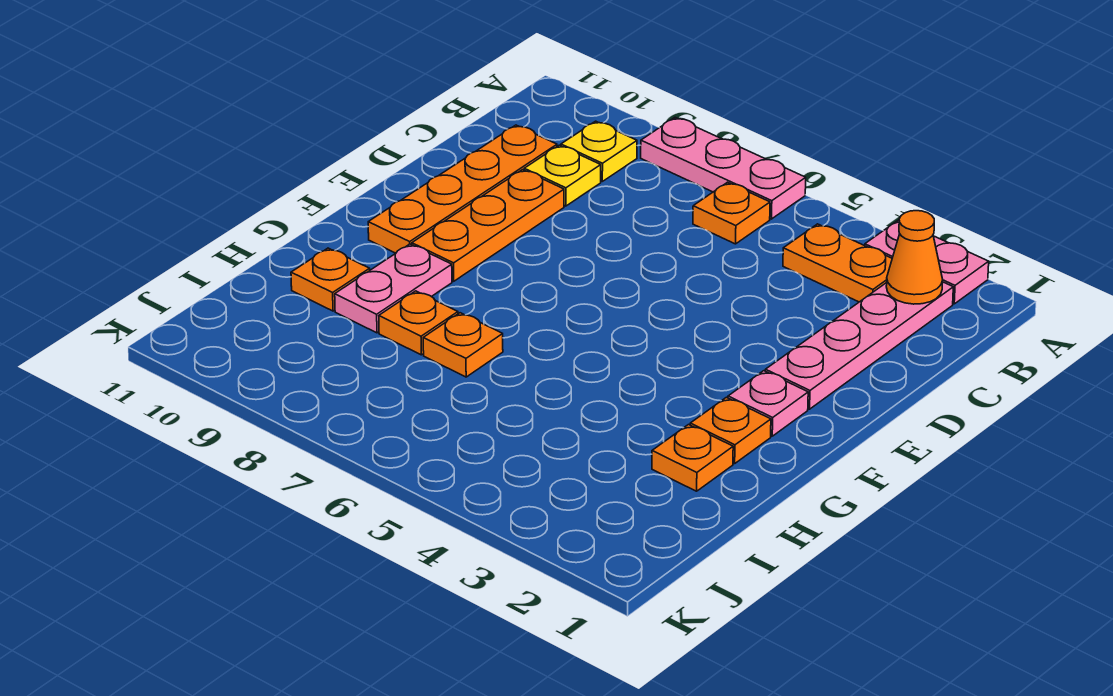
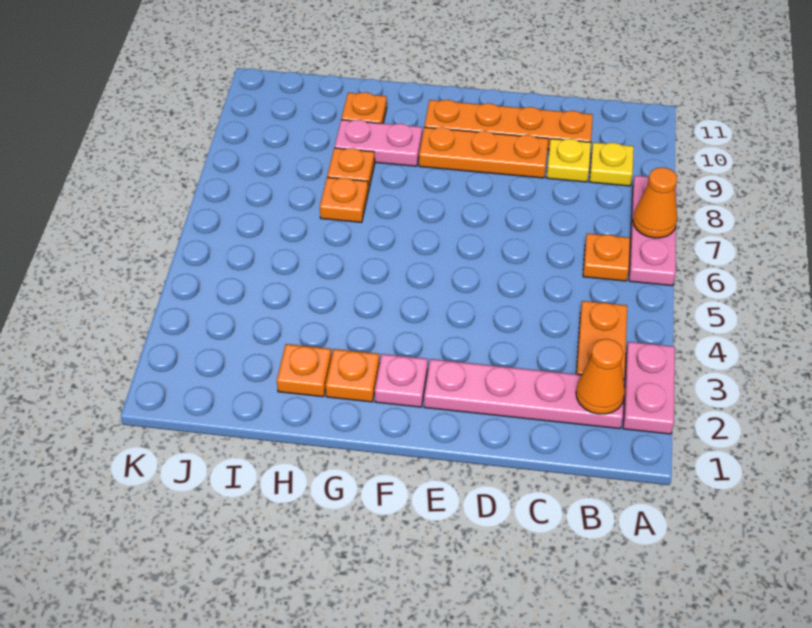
none -> orange 1x1 cone [633,167,677,238]

